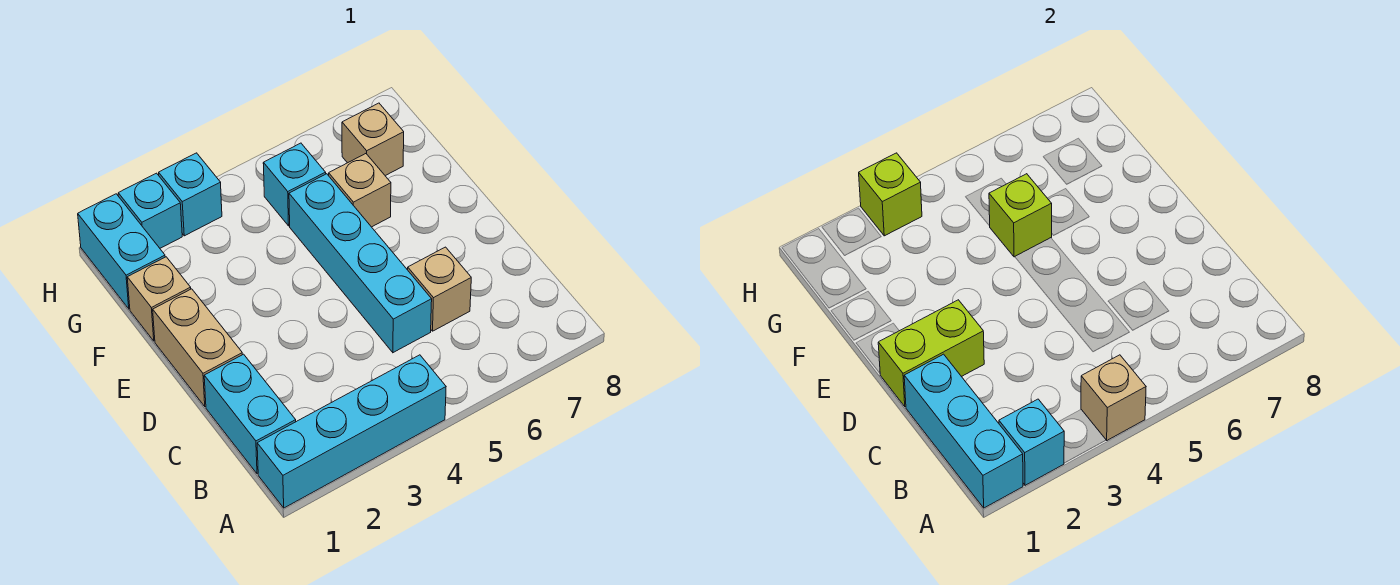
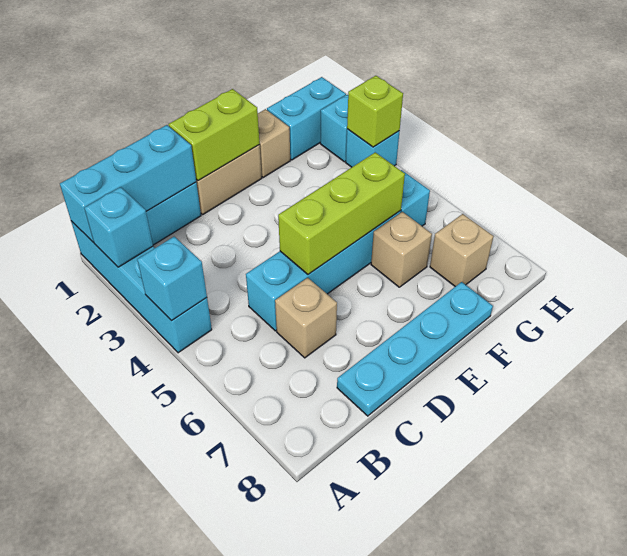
tan 1x1 brick [1081,355,1146,440] -> cyan 1x1 brick [137,237,207,321]
none -> cyan 1x4 plate [337,282,493,416]
lime 1x2 brick [878,300,984,407] -> lime 1x2 brick turned to [169,89,260,181]
lime 1x1 brick [989,174,1052,257] -> lime 1x3 brick [278,152,405,274]

